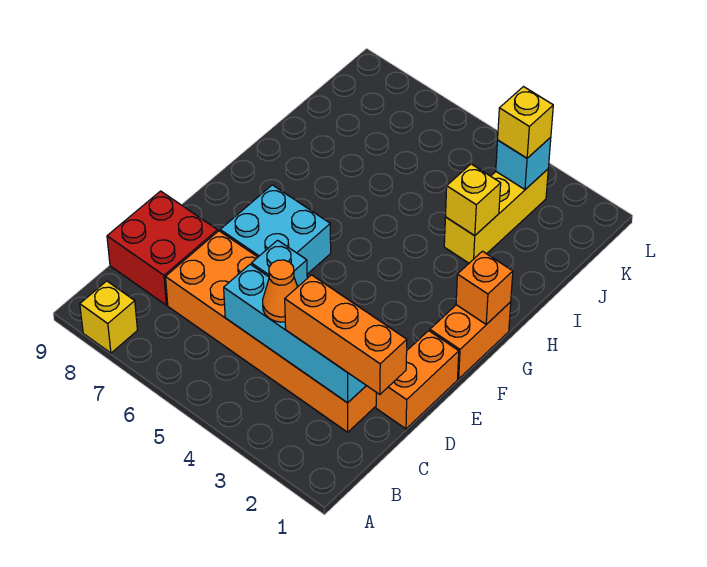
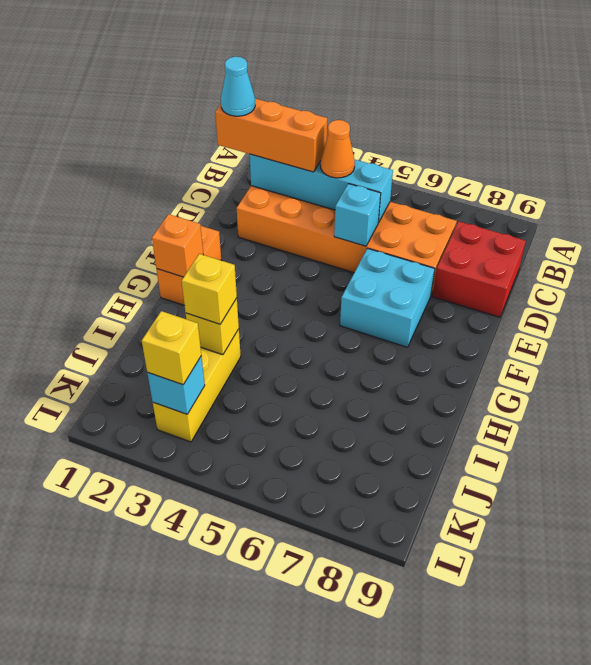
yellow 1x1 brick [80,281,137,353] -> yellow 1x1 brick moved to [182,254,237,324]
none -> cyan 1x1 cone [221,57,255,116]
orange 1x2 brick [376,331,459,429] -> none

